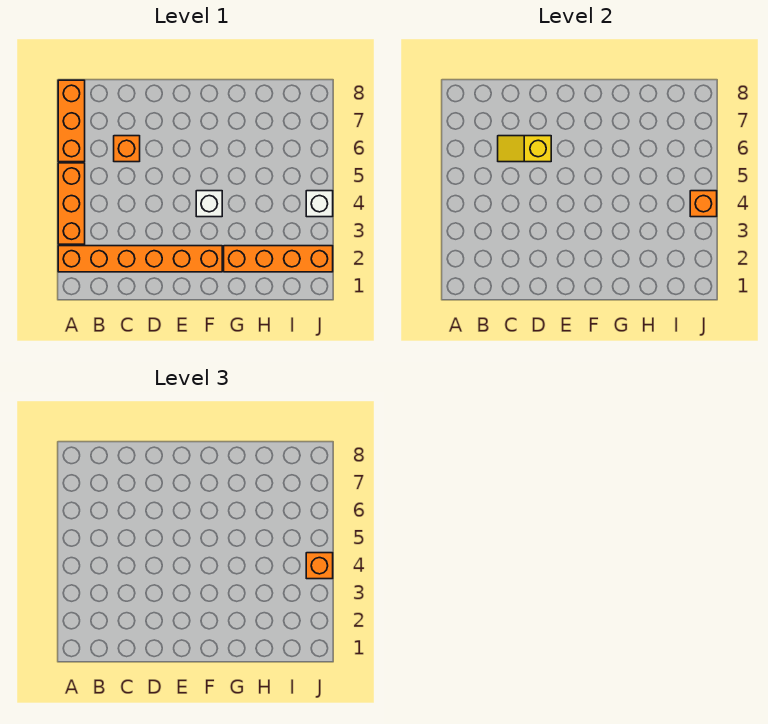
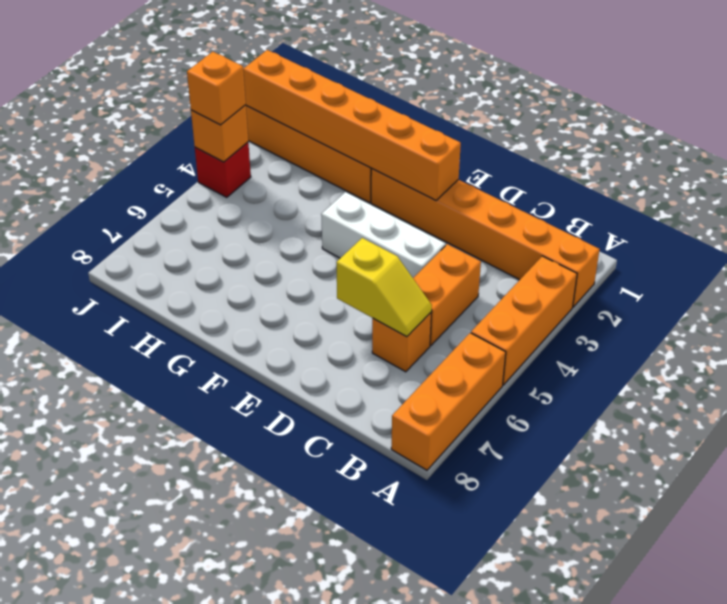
none -> orange 1x2 brick [413,244,481,345]
none -> orange 1x6 brick [243,50,461,201]
white 1x1 brick [196,191,222,217] -> white 1x3 brick [321,192,446,278]
white 1x1 brick [306,191,333,217] -> red 1x1 brick [195,142,251,197]

